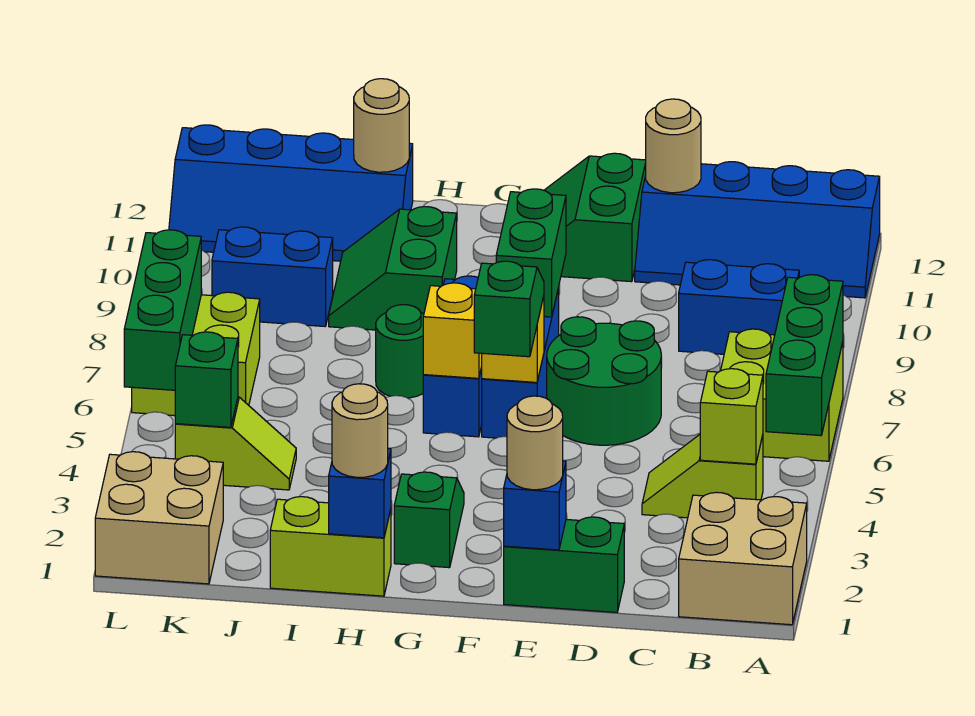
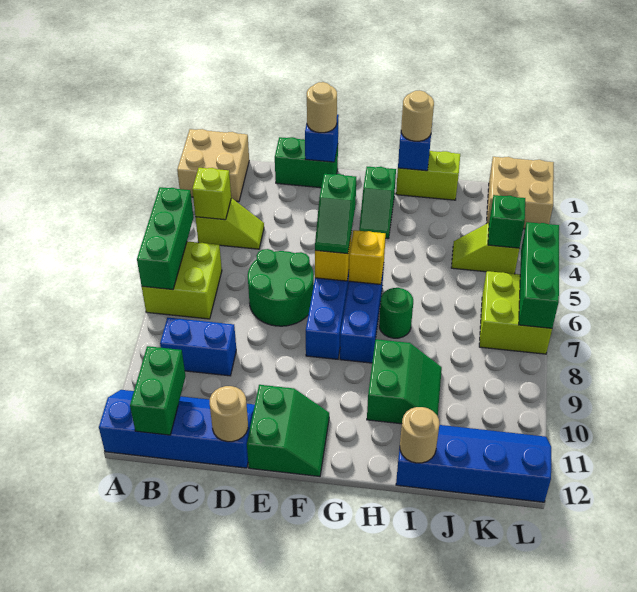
green 1x2 brick [496,189,566,317] -> green 1x2 brick moved to [130,346,186,435]
blue 1x2 brick [212,227,333,326] -> none

